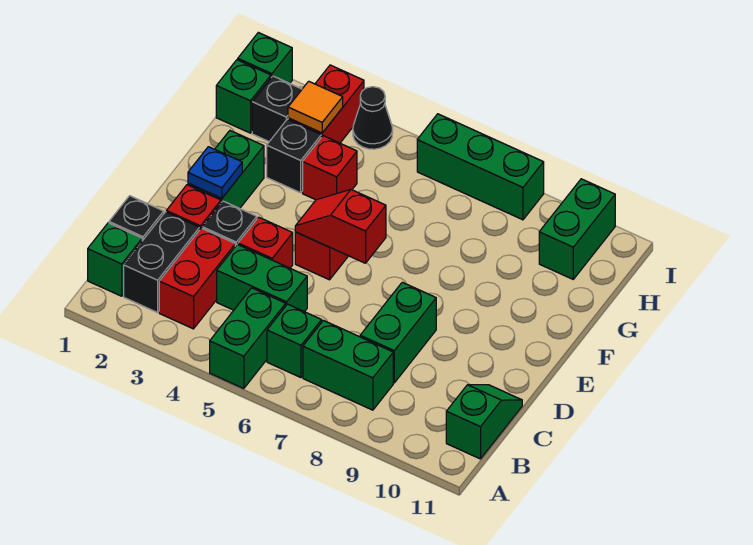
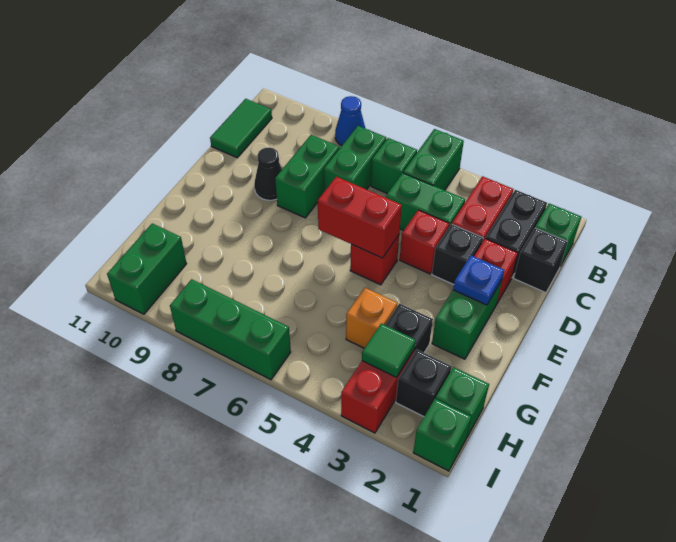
none -> blue 1x1 cone [335,96,365,146]
green 1x2 brick [303,320,393,410] -> green 1x2 brick turned to [324,126,386,191]
green 1x2 slope [446,385,522,459] -> green 1x2 tile [210,99,272,158]
red 1x2 slope [295,190,386,263] -> red 1x2 brick [318,177,402,258]
red 1x1 brick [303,136,357,200] -> orange 1x1 brick [346,288,398,348]
orange 1x1 tile [288,81,343,133] -> green 1x1 tile [362,323,416,377]
black 1x1 cone [353,87,393,149] -> black 1x1 cone moved to [254,147,282,200]

